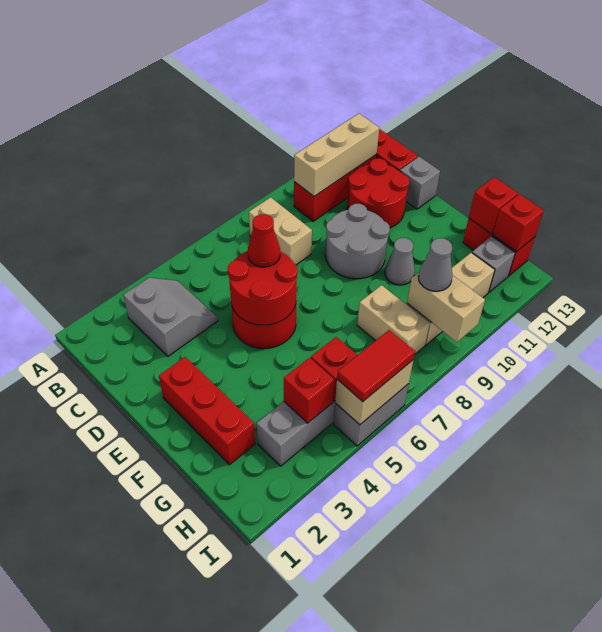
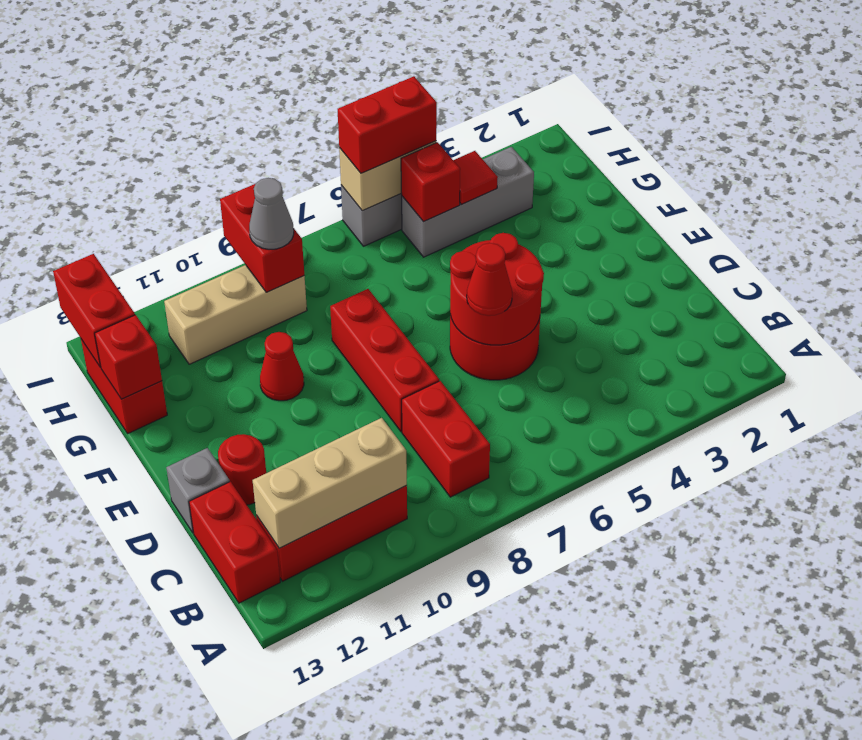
grey 2x2 slope [123,278,218,356] -> none
tan 1x2 brick [249,197,312,265] -> red 1x2 brick [402,381,490,497]
red 2x2 round brick [347,158,409,228] -> red 1x1 round brick [218,434,266,505]
grey 2x2 round brick [326,204,390,279] -> none
red 1x3 brick [159,357,255,465] -> red 1x3 brick moved to [330,289,439,432]
grey 1x1 cone [385,238,415,285] -> red 1x1 cone [260,332,304,401]
tan 1x2 brick [357,285,430,354] -> none
red 1x1 brick [284,358,334,423] -> red 1x1 tile [453,151,498,204]
tan 1x2 brick [407,272,485,342] -> red 1x2 brick [220,184,304,292]
grey 1x1 brick [472,236,515,292] -> none
red 1x1 brick [493,194,544,252] -> red 1x2 brick [53,254,135,367]
red 1x2 tile [337,330,415,401] -> red 1x2 brick [338,76,437,173]

